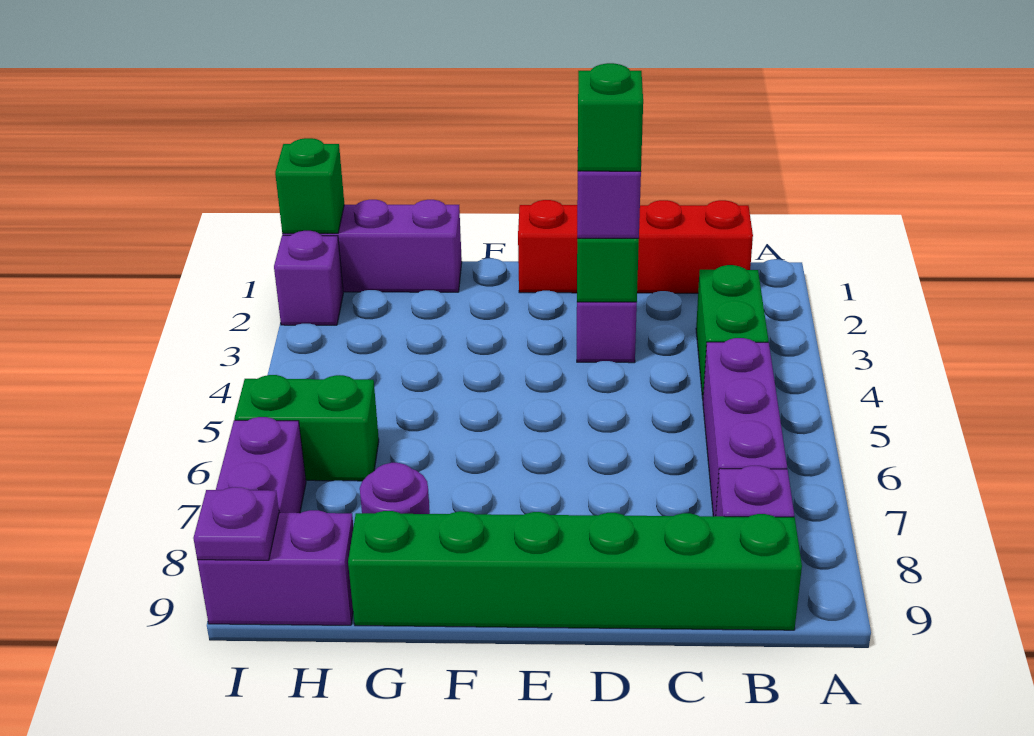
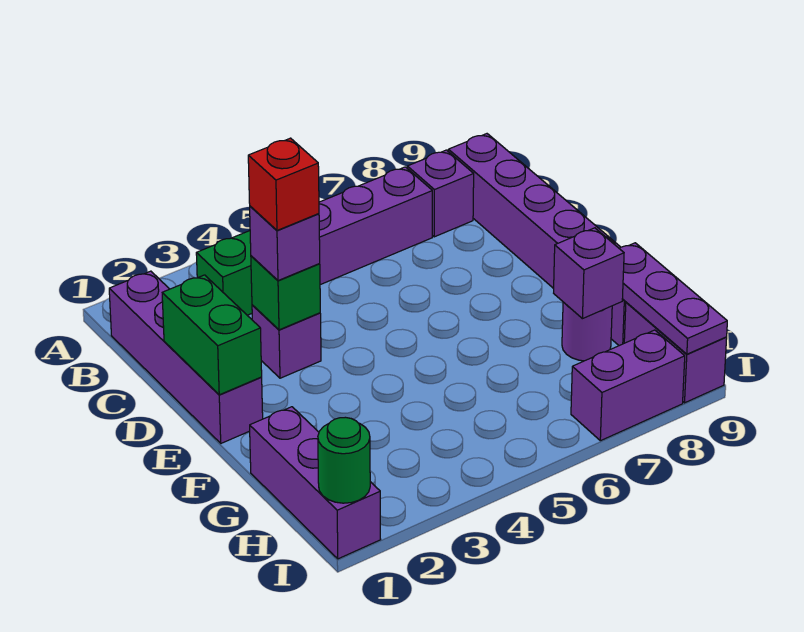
red 1x4 brick [518,200,753,293] -> purple 1x4 brick [109,271,263,443]
green 1x6 brick [348,511,802,630] -> purple 1x6 brick [448,134,626,346]
green 1x1 brick [578,63,643,171] -> red 1x1 brick [248,138,319,230]
green 1x2 brick [234,375,379,481] -> green 1x2 brick moved to [162,275,262,395]
green 1x1 brick [275,138,344,233] -> green 1x1 round brick [318,417,370,503]
purple 1x1 brick [274,231,343,325] -> purple 1x1 brick moved to [554,228,624,319]
purple 1x1 plate [193,487,279,560] -> purple 1x3 plate [619,243,727,354]

